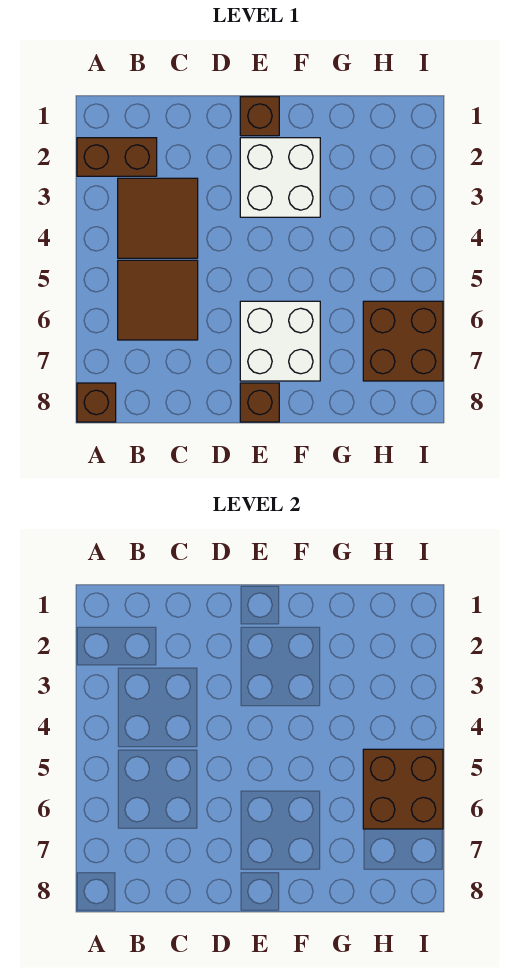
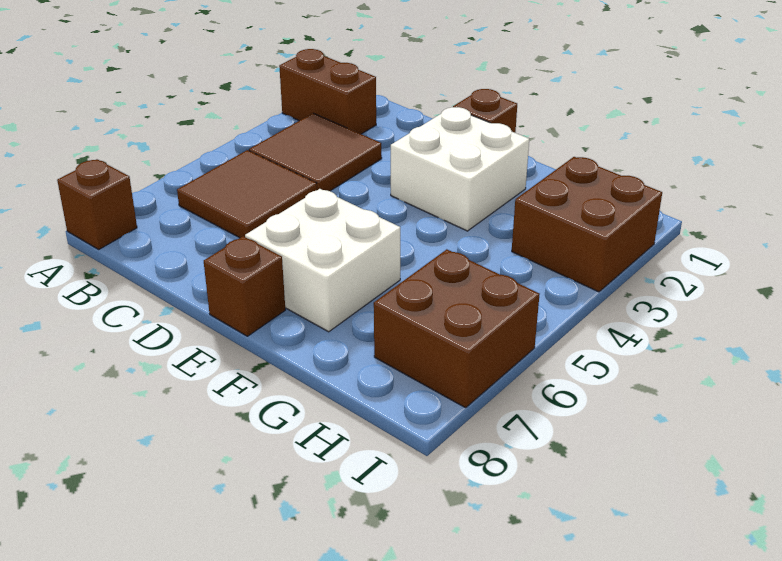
brown 2x2 brick [363,749,443,829] -> brown 2x2 brick moved to [512,157,662,292]

